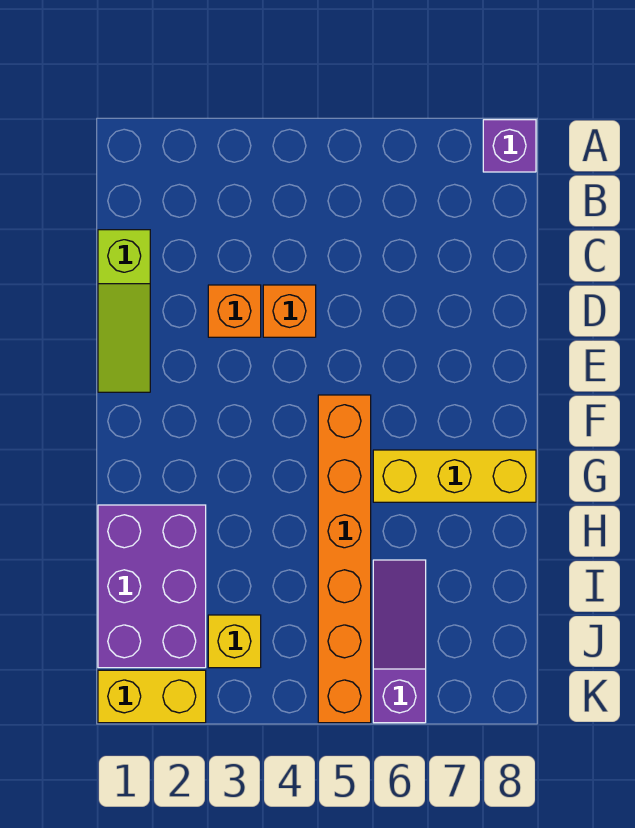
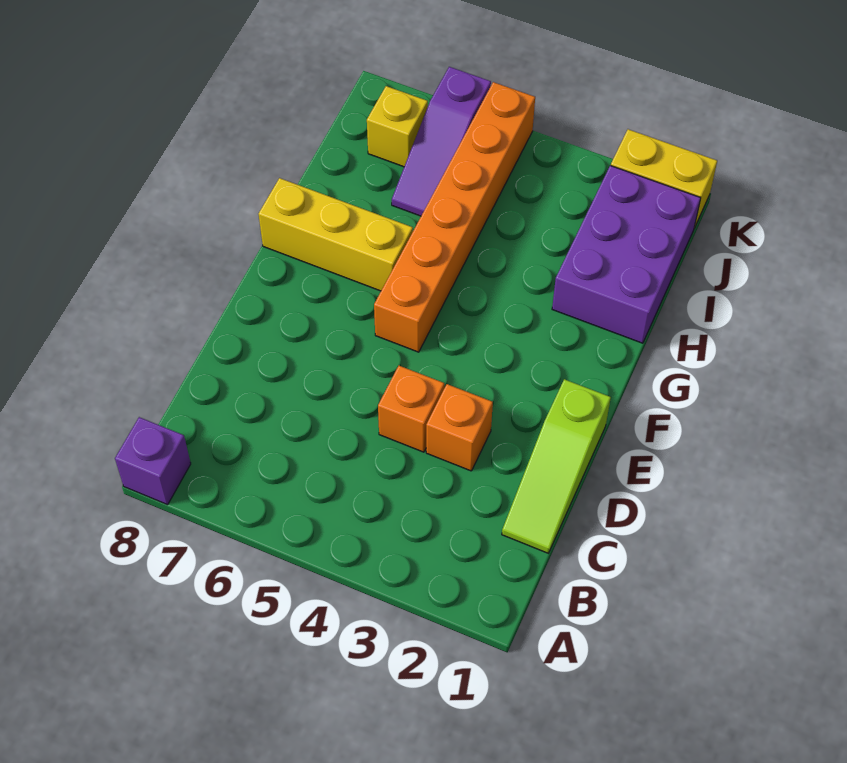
lime 1x3 slope [98,230,150,392] -> lime 1x3 slope turned to [502,379,611,553]
yellow 1x1 brick [208,615,261,668] -> yellow 1x1 brick moved to [367,86,428,167]

